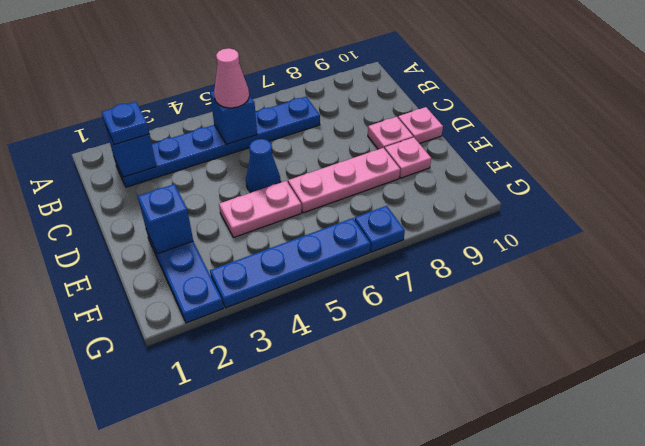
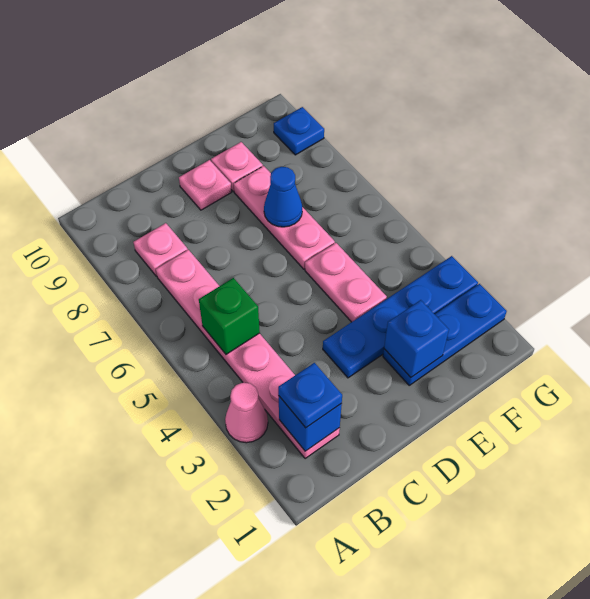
blue 1x6 plate [114,97,320,187] -> pink 1x6 plate [156,250,340,459]
blue 1x1 brick [210,91,257,144] -> green 1x1 brick [199,278,260,354]
pink 1x1 cone [214,48,249,108] -> pink 1x1 cone moved to [225,383,268,443]
blue 1x1 cone [246,139,281,192] -> blue 1x1 cone moved to [264,167,302,227]
pink 1x1 plate [398,107,443,144] -> pink 1x1 plate moved to [134,223,188,276]
blue 1x4 plate [210,218,370,308] -> blue 1x4 plate turned to [323,256,478,378]
blue 1x1 plate [355,206,405,252] -> blue 1x1 plate moved to [274,107,324,155]

